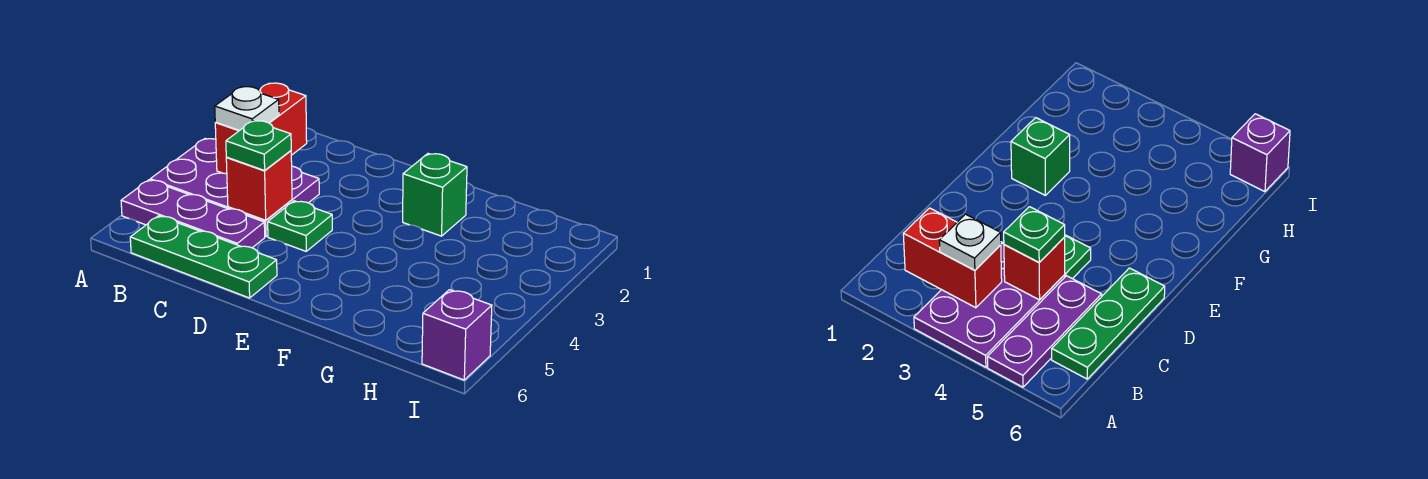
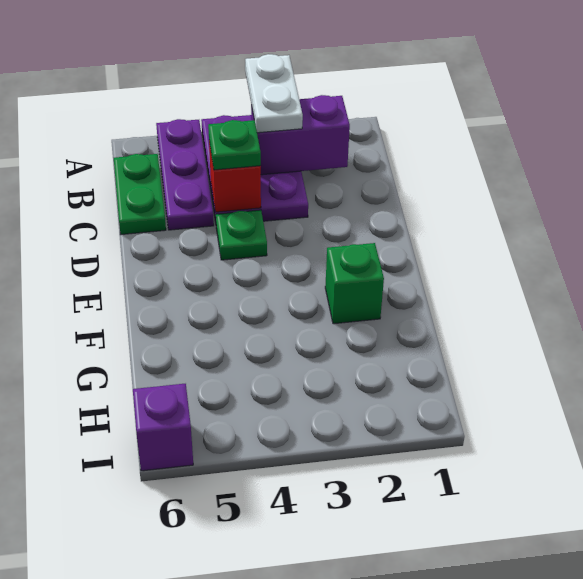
red 1x2 brick [215,83,307,174] -> purple 1x2 brick [251,95,350,175]
white 1x1 plate [215,87,279,131] -> white 1x2 plate [245,54,303,133]
green 1x3 plate [130,216,277,298] -> green 1x2 plate [114,154,166,235]

